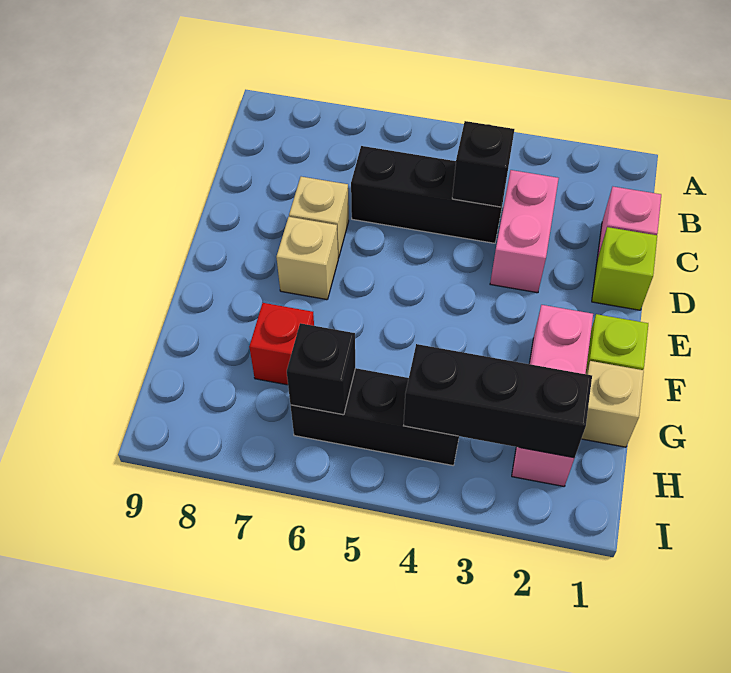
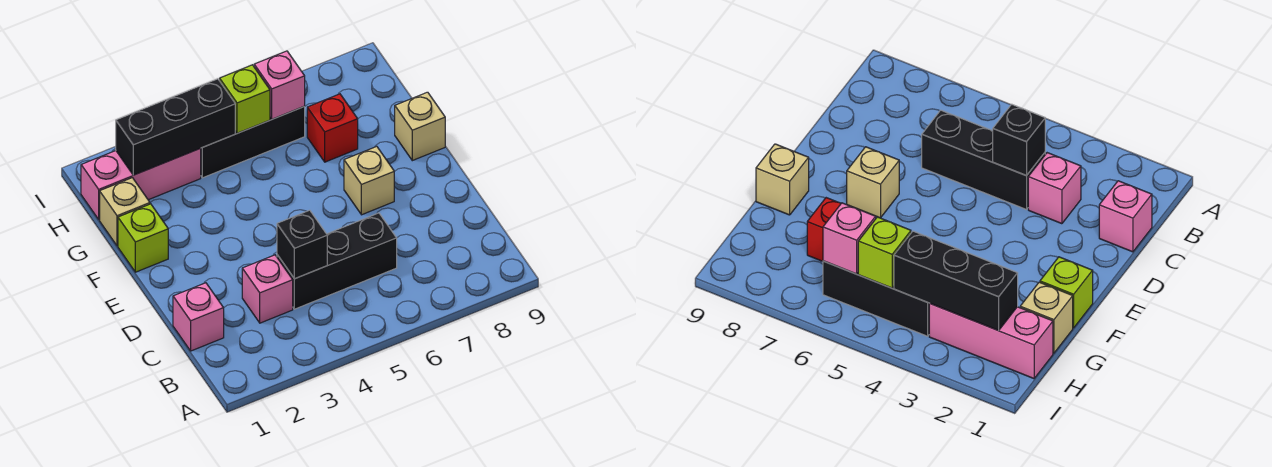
pink 1x2 brick [490,170,559,293] -> pink 1x1 brick [242,255,293,323]
lime 1x1 brick [592,227,657,310] -> lime 1x1 brick moved to [220,65,270,133]
tan 1x1 brick [289,177,349,258] -> tan 1x1 brick moved to [395,92,445,161]
pink 1x3 brick [512,305,593,486] -> pink 1x3 brick turned to [81,148,201,220]
black 1x1 brick [287,323,355,415] -> pink 1x1 brick [254,51,305,119]

